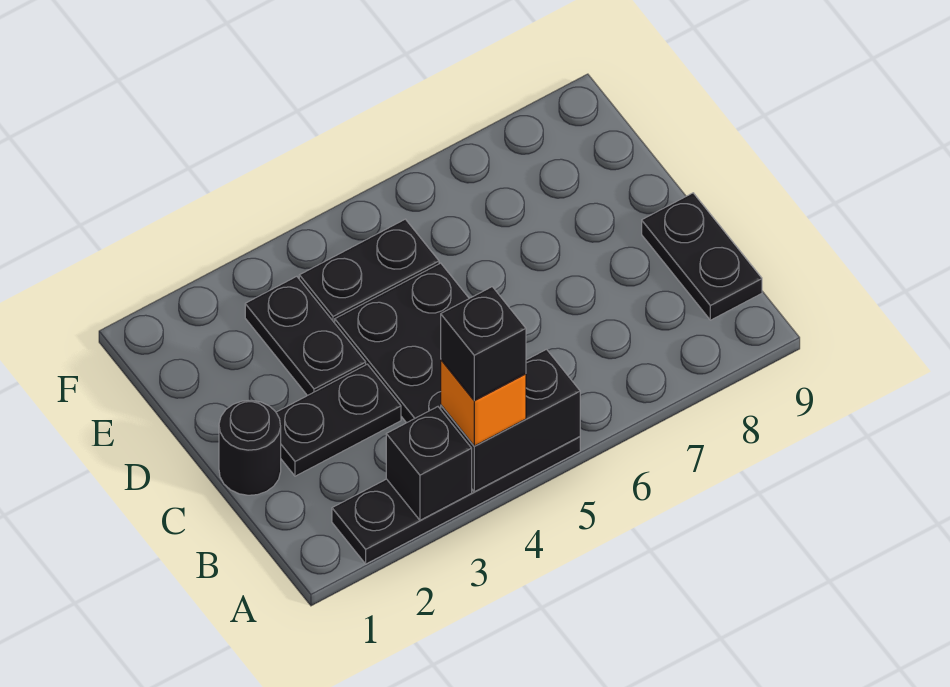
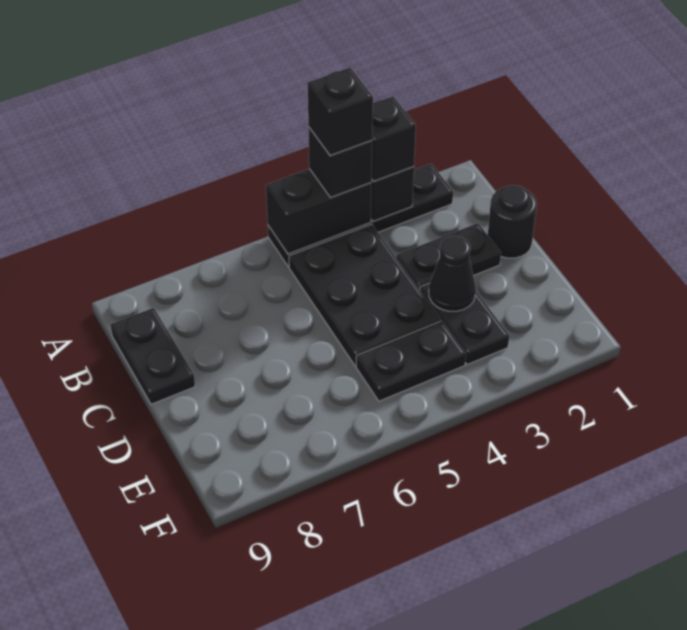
none -> black 1x1 brick [372,96,416,181]
orange 1x1 brick [441,360,526,446] -> black 1x1 brick [308,127,372,198]
none -> black 1x1 cone [429,236,476,311]

